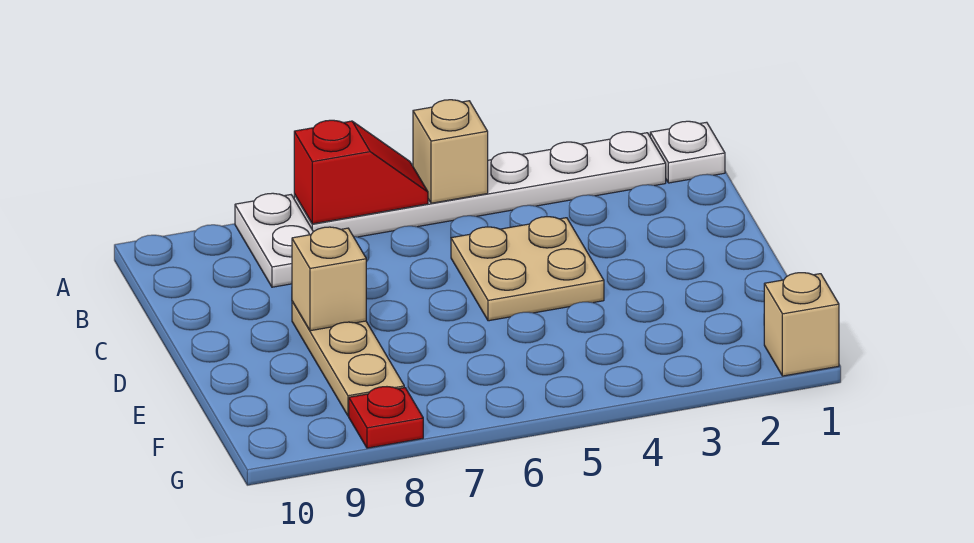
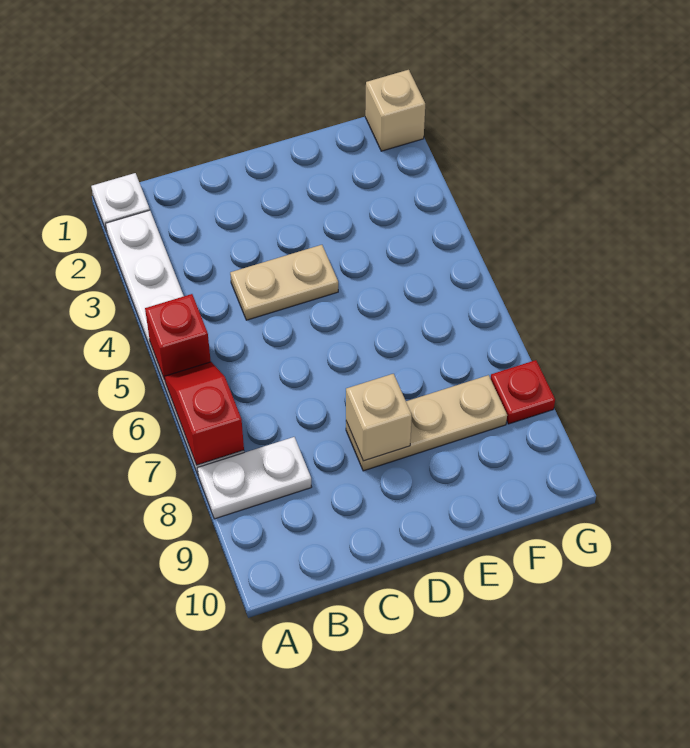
tan 1x1 brick [413,100,488,203] -> red 1x1 brick [145,294,211,380]
tan 2x2 plate [451,217,604,321] -> tan 1x2 plate [230,245,338,320]

